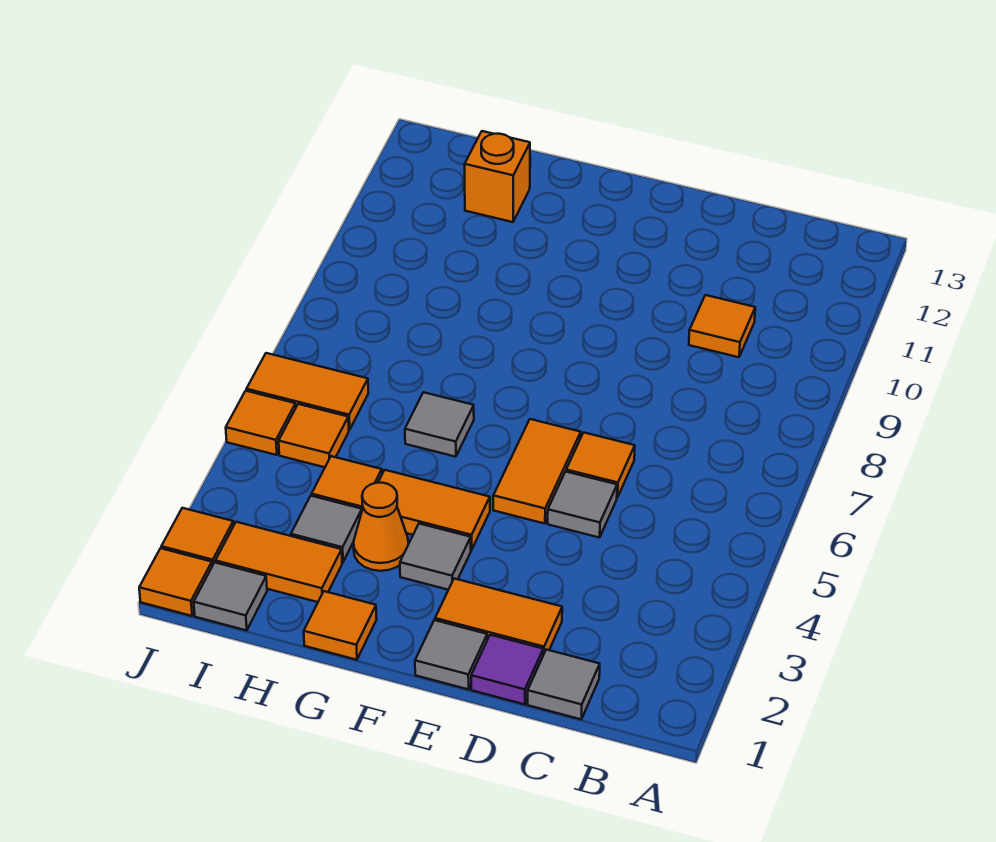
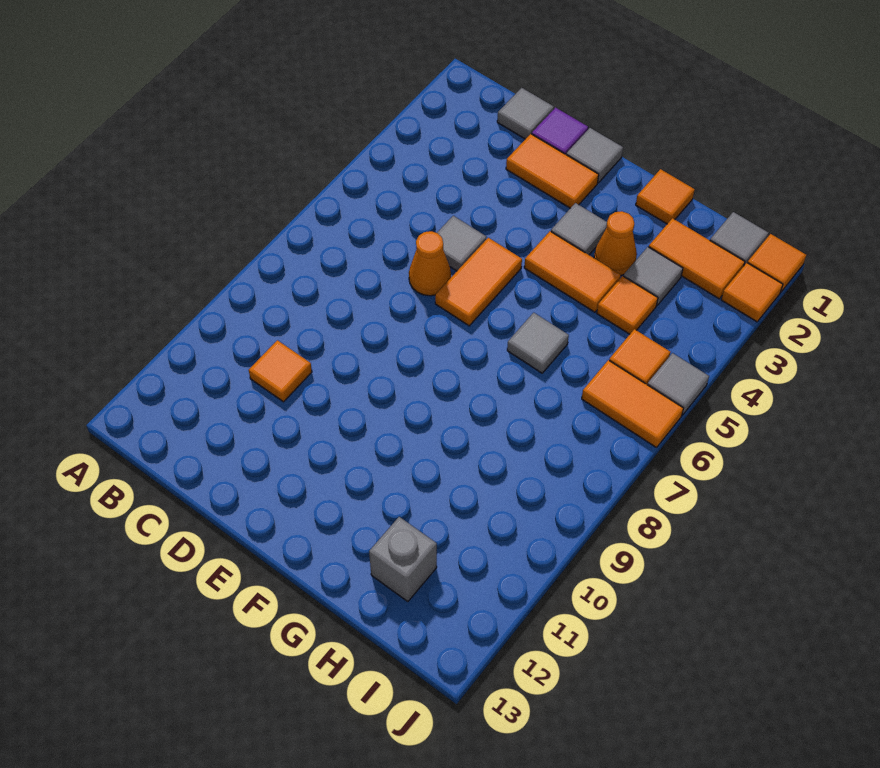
orange 1x1 tile [566,433,635,498] -> orange 1x1 cone [409,231,451,296]
orange 1x1 brick [465,131,530,222] -> grey 1x1 brick [369,517,437,602]
orange 1x1 tile [226,391,296,455] -> grey 1x1 tile [647,353,709,415]

